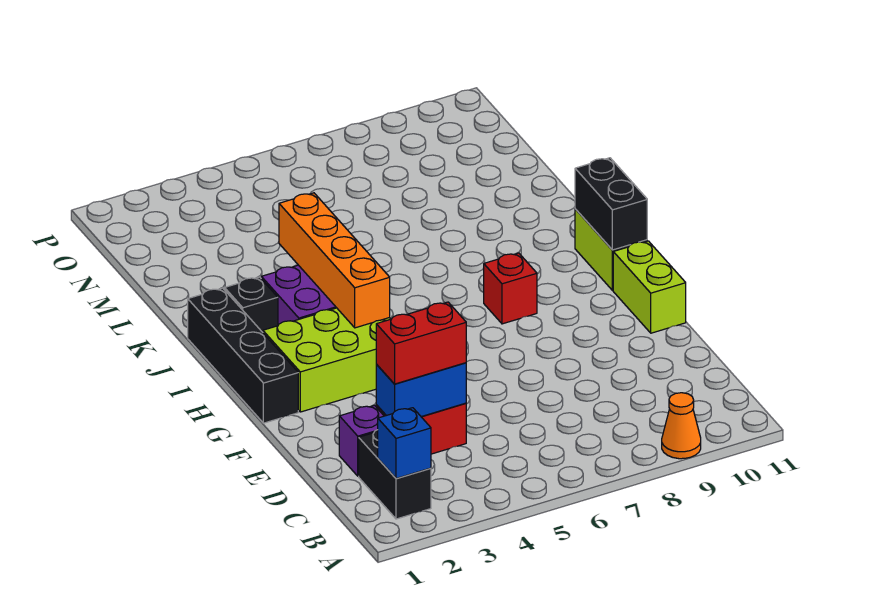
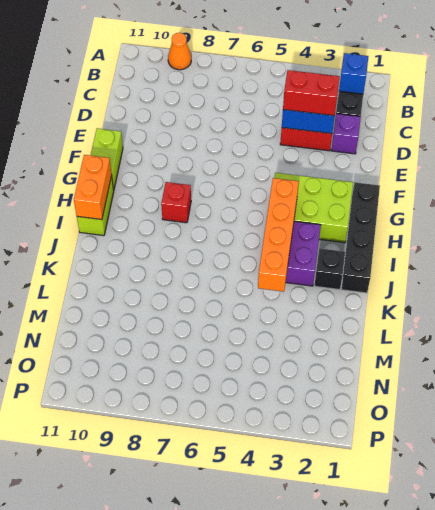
black 1x2 brick [575,158,647,250] -> orange 1x2 brick [74,155,112,220]

